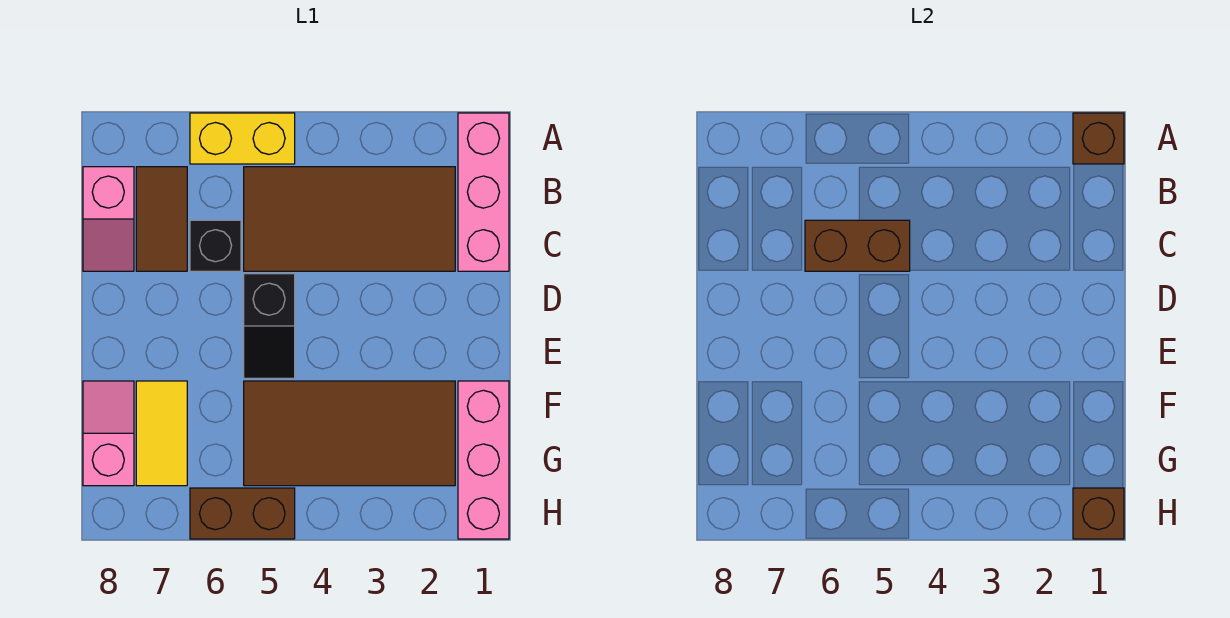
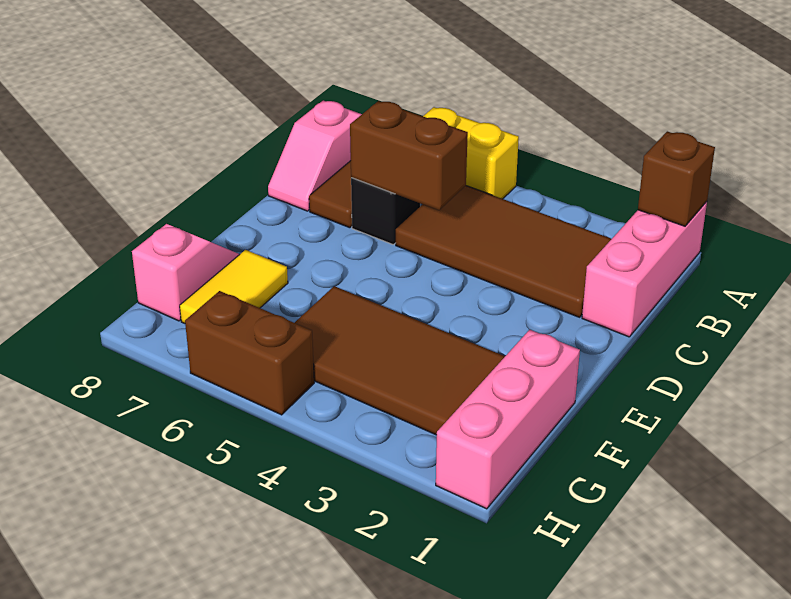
black 1x2 slope [244,274,295,378] -> none
brown 1x1 brick [1073,488,1124,539] -> none

